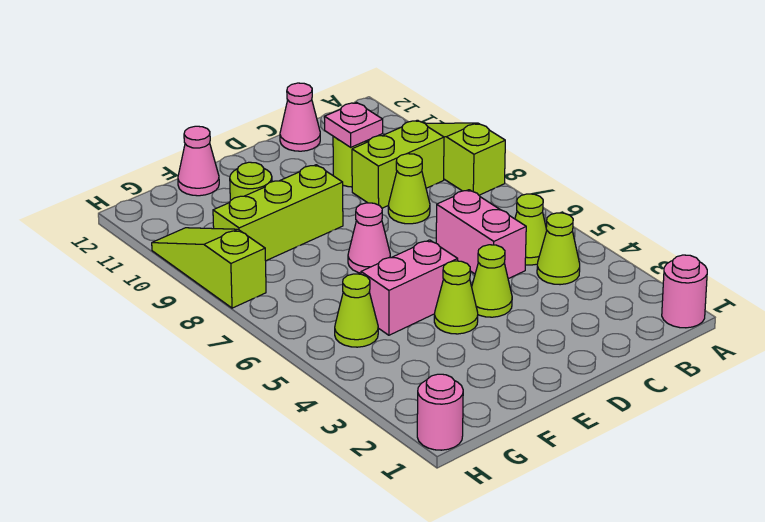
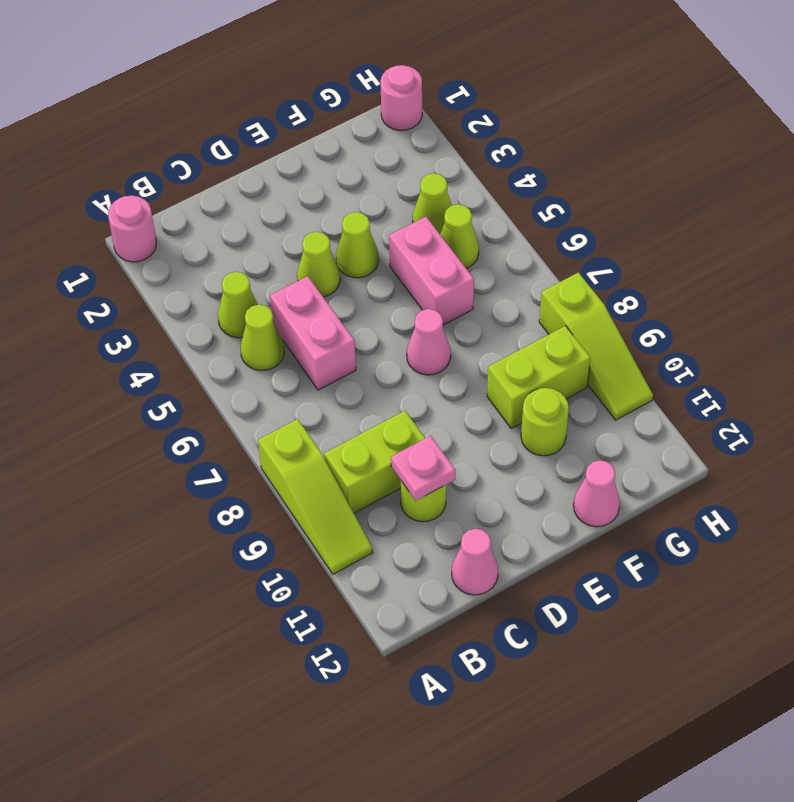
lime 1x1 cone [388,154,430,224] -> lime 1x1 cone moved to [413,173,452,234]
pink 1x2 brick [361,240,458,335] -> pink 1x2 brick turned to [389,217,474,325]
lime 1x3 brick [213,165,343,261] -> lime 1x2 brick [487,326,591,428]

